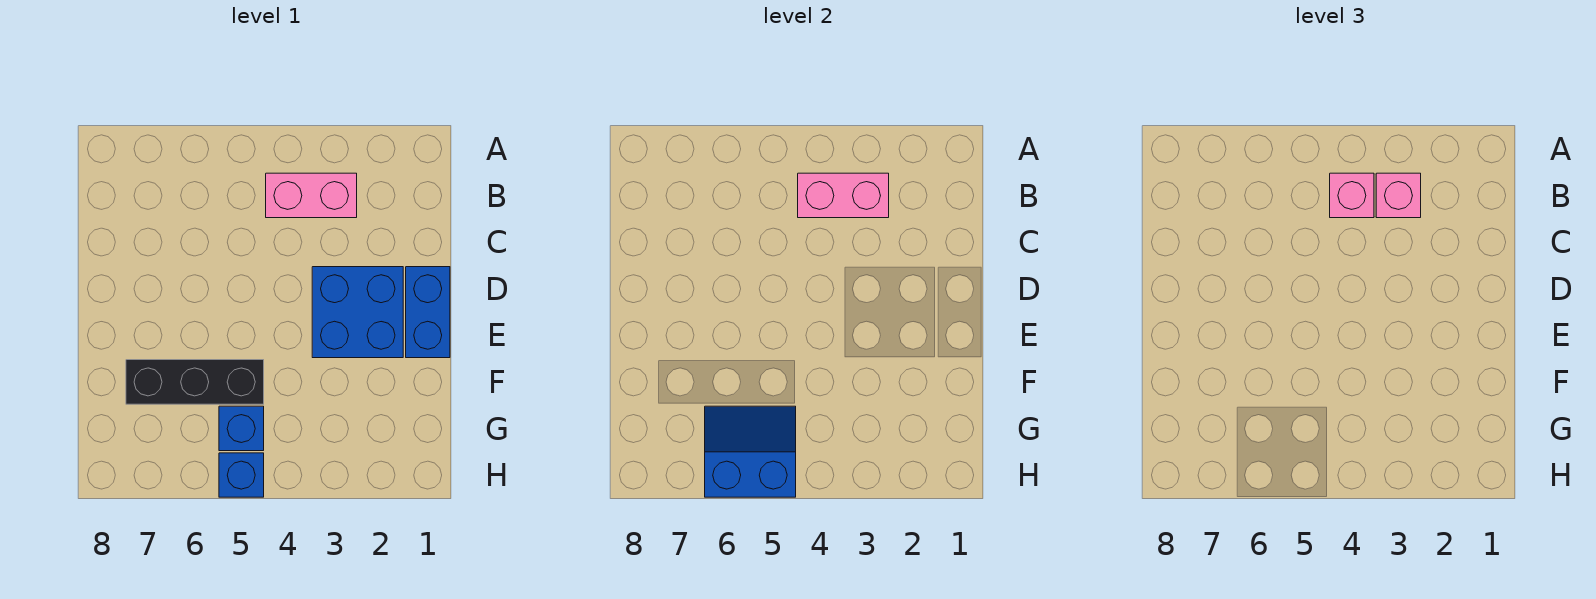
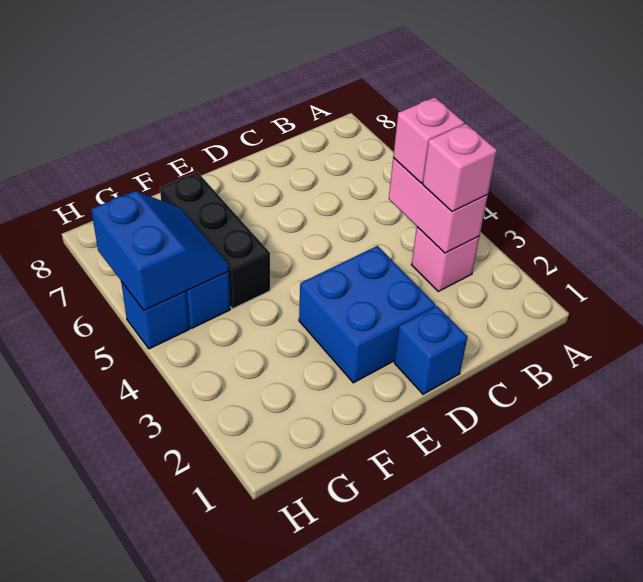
pink 1x2 brick [266,173,357,218] -> pink 1x1 brick [411,227,480,291]
blue 1x2 brick [406,267,450,358] -> blue 1x1 brick [394,306,468,394]

